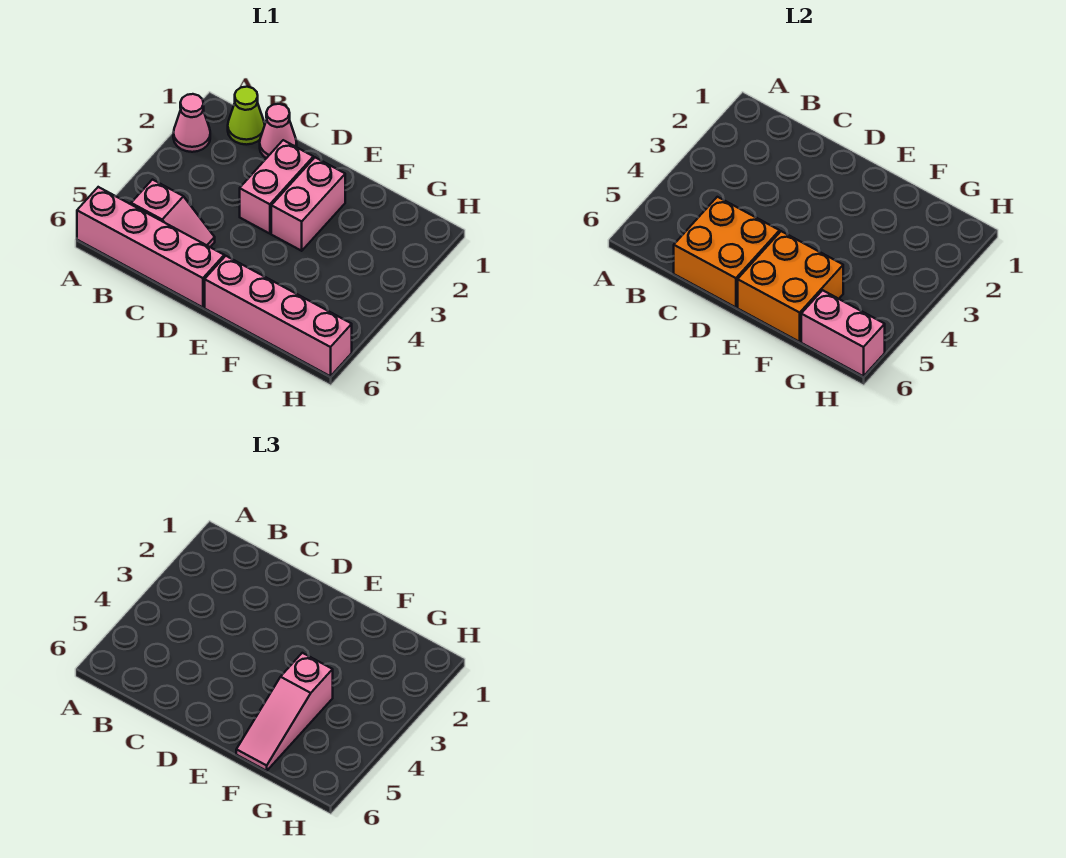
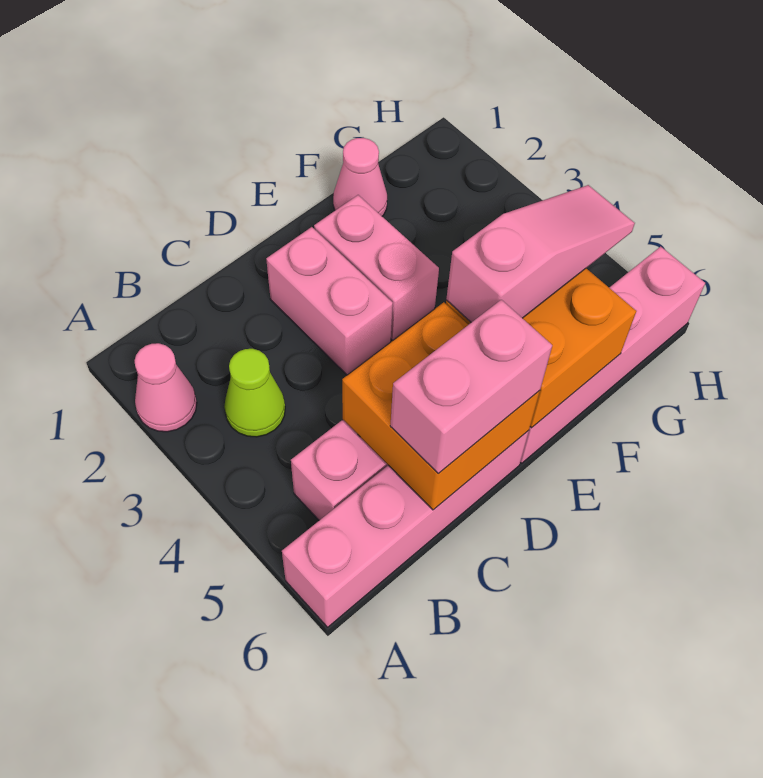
lime 1x1 cone [228,87,265,145] -> lime 1x1 cone moved to [224,349,285,437]
pink 1x1 cone [260,104,297,158] -> pink 1x1 cone moved to [333,138,387,216]
pink 1x3 slope [236,653,333,771] -> pink 1x3 slope turned to [446,185,635,323]
pink 1x2 brick [801,290,885,376] -> pink 1x2 brick moved to [390,300,552,474]

